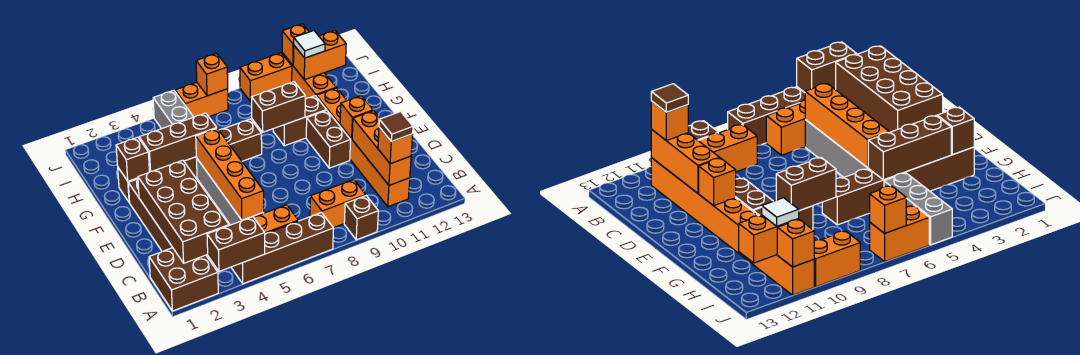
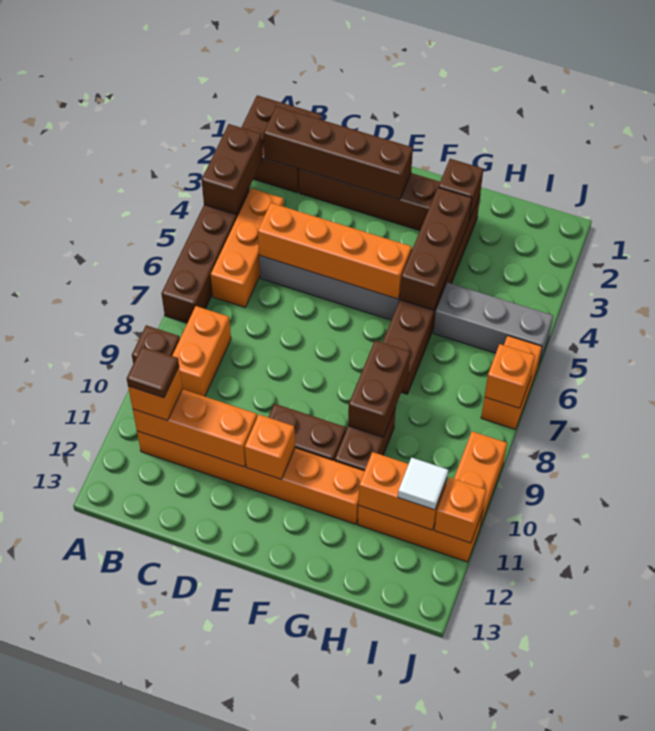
brown 2x4 brick [138,160,229,263] -> brown 1x4 brick [264,106,413,200]
orange 1x2 brick [293,31,346,80] -> orange 1x2 brick turned to [358,452,447,530]

